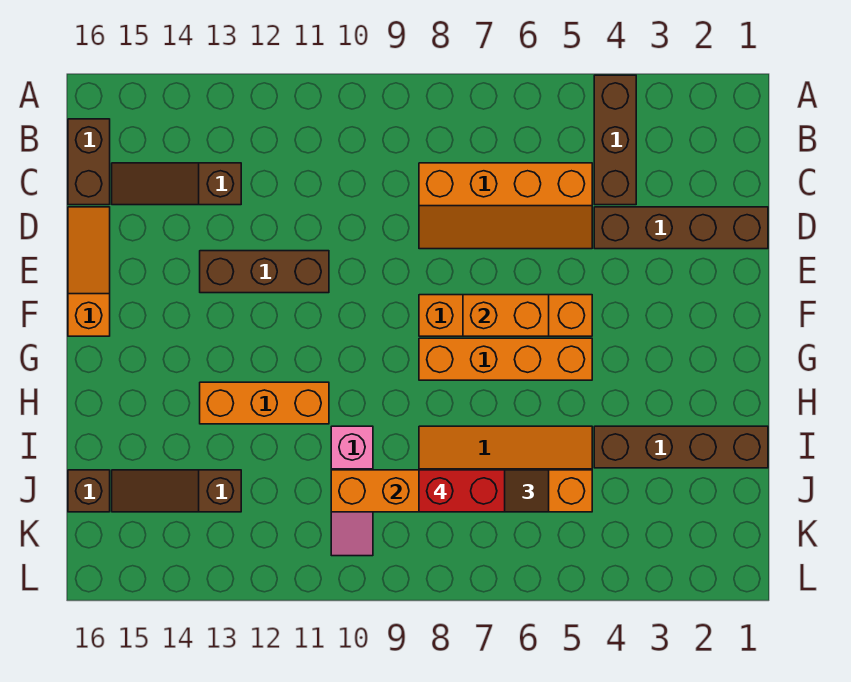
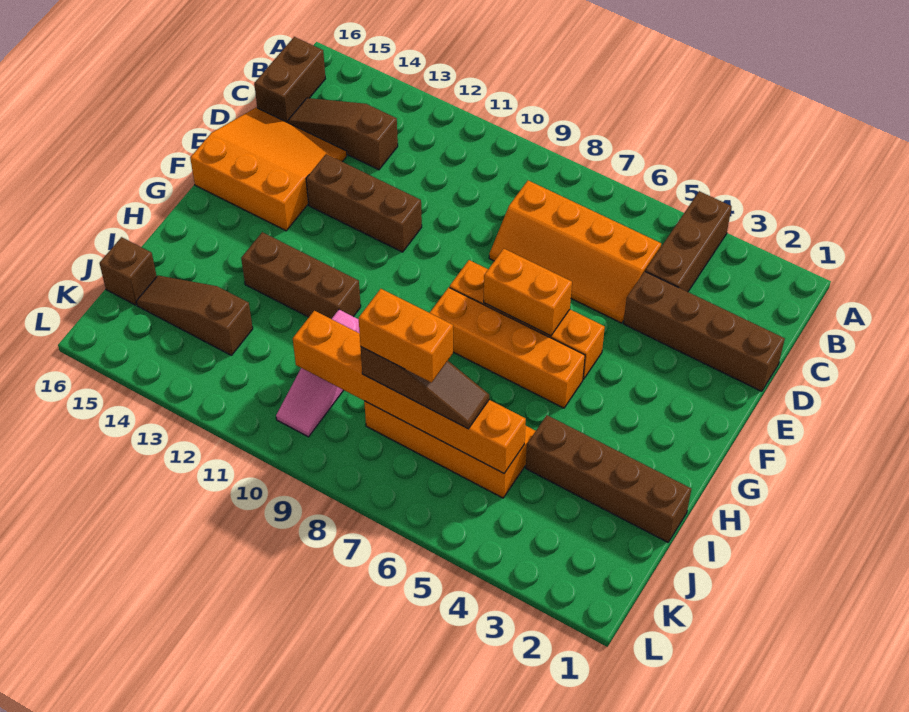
orange 1x3 slope [68,207,110,336] -> orange 3x3 slope [190,108,347,231]
orange 1x3 brick [200,382,329,424] -> brown 1x3 brick [241,232,361,319]
red 1x2 brick [419,470,505,512] -> orange 1x2 brick [359,289,453,383]

